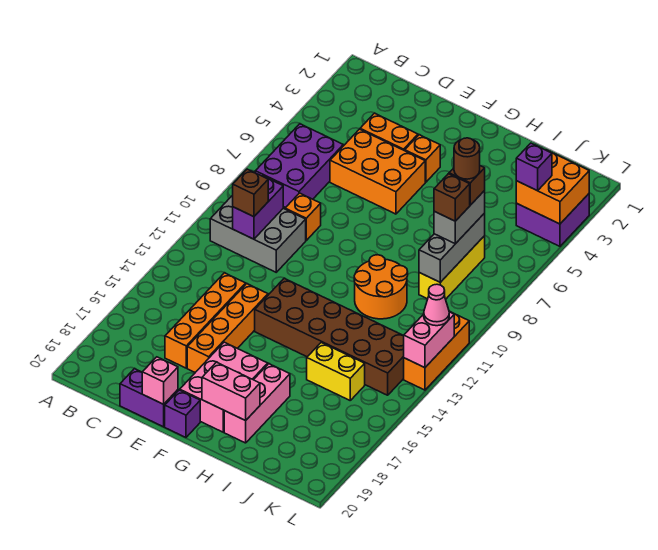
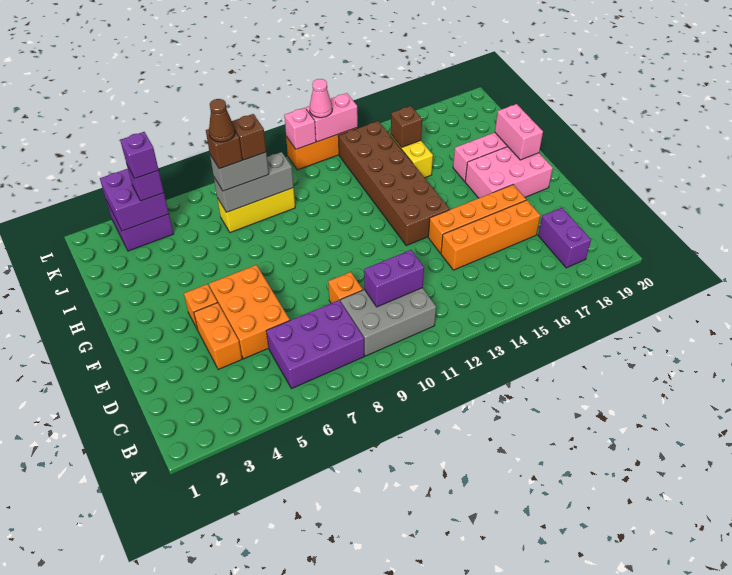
grey 2x3 brick [210,195,306,272] -> grey 2x3 brick turned to [341,288,436,356]
brown 1x1 brick [233,169,268,217] -> brown 1x1 brick moved to [391,106,422,147]
purple 1x2 brick [120,369,178,427] -> purple 1x2 brick moved to [538,208,591,268]
pink 1x1 brick [142,357,178,404] -> pink 1x1 brick moved to [284,108,316,149]
purple 1x1 brick [165,390,200,437] -> purple 1x1 brick moved to [120,132,159,179]
orange 2x2 round brick [354,255,408,319] -> none
brown 1x1 round brick [454,138,480,179] -> brown 1x1 cone [209,99,235,142]
orange 2x2 brick [516,150,589,224] -> purple 2x2 brick [100,169,169,231]

